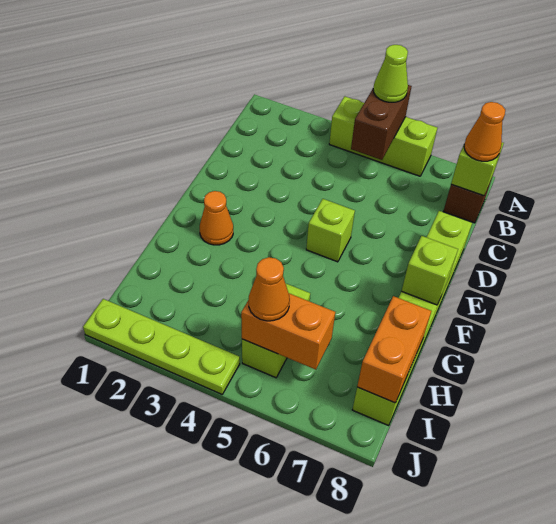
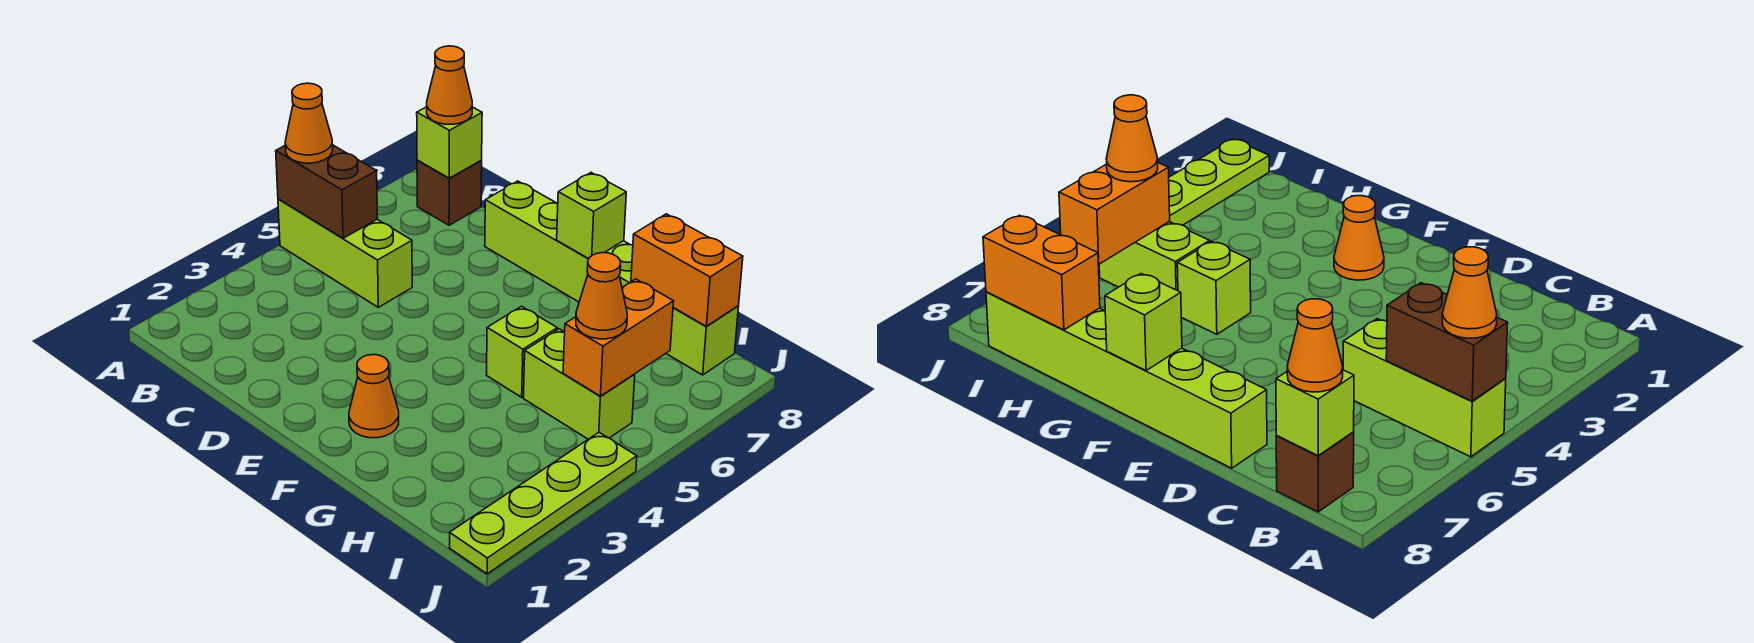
lime 1x3 brick [329,96,437,176] -> lime 1x3 brick turned to [278,199,412,307]
lime 1x1 cone [373,45,408,102] -> orange 1x1 cone [285,83,333,163]
lime 1x1 brick [306,199,355,262] -> lime 1x1 brick moved to [487,306,557,397]

